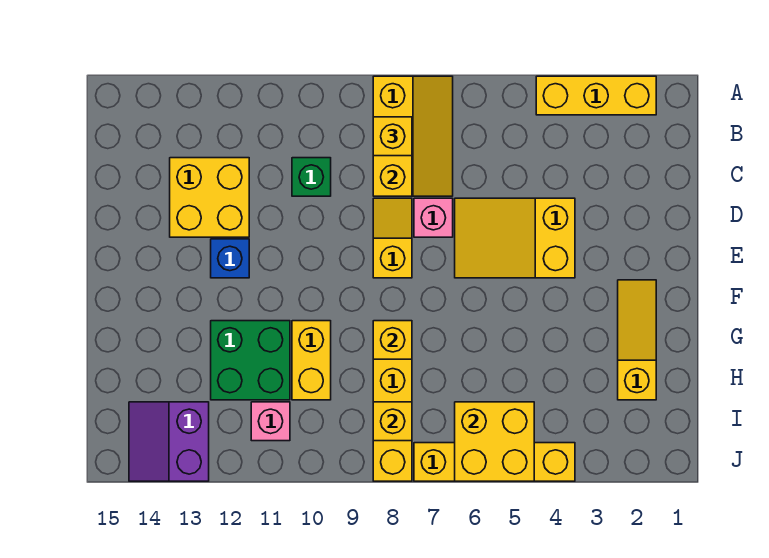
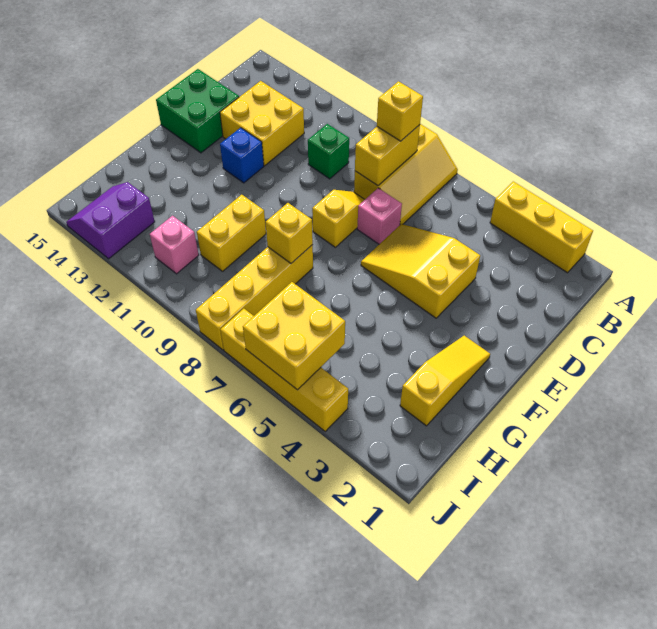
green 2x2 brick [211,321,290,400] -> green 2x2 brick moved to [156,69,239,153]
yellow 1x1 brick [373,402,412,441] -> none

